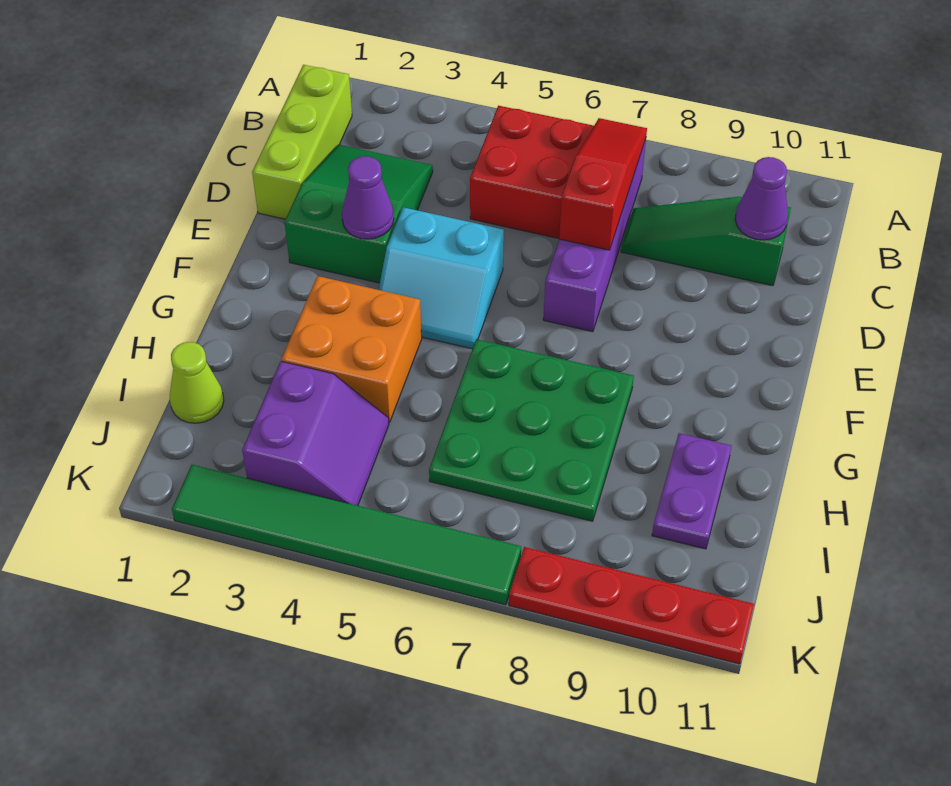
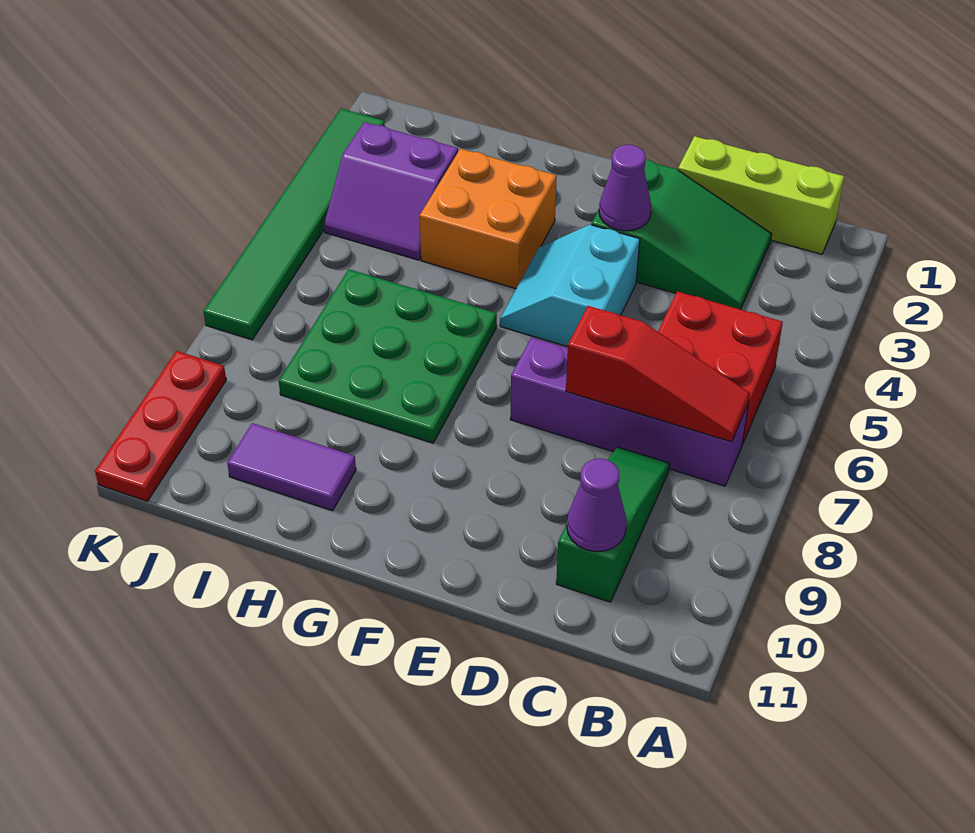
purple 1x2 plate [652,433,732,549] -> purple 1x2 tile [227,423,356,511]
lime 1x1 cone [170,342,224,423] -> none
red 1x4 plate [509,547,754,664] -> red 1x3 plate [95,351,226,501]

